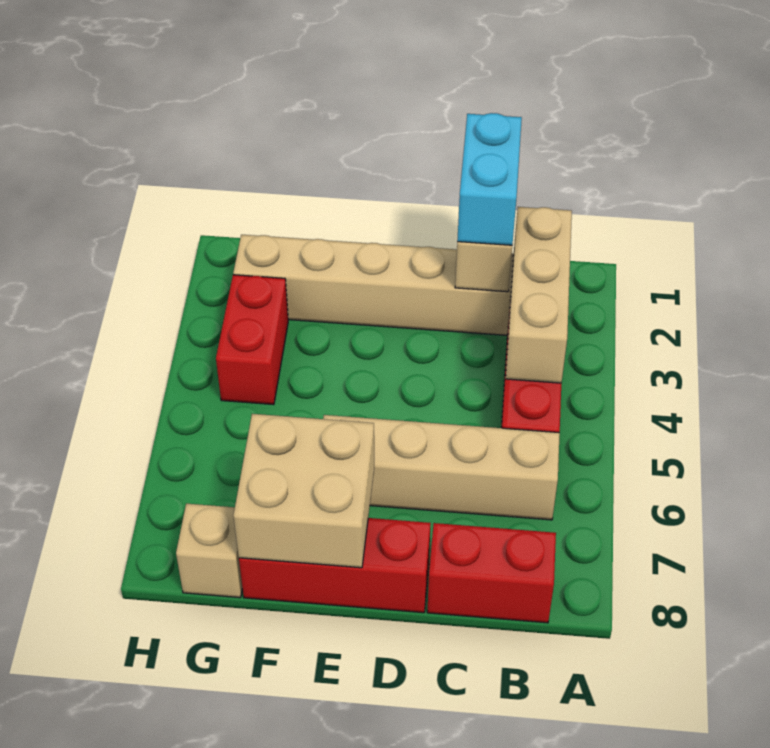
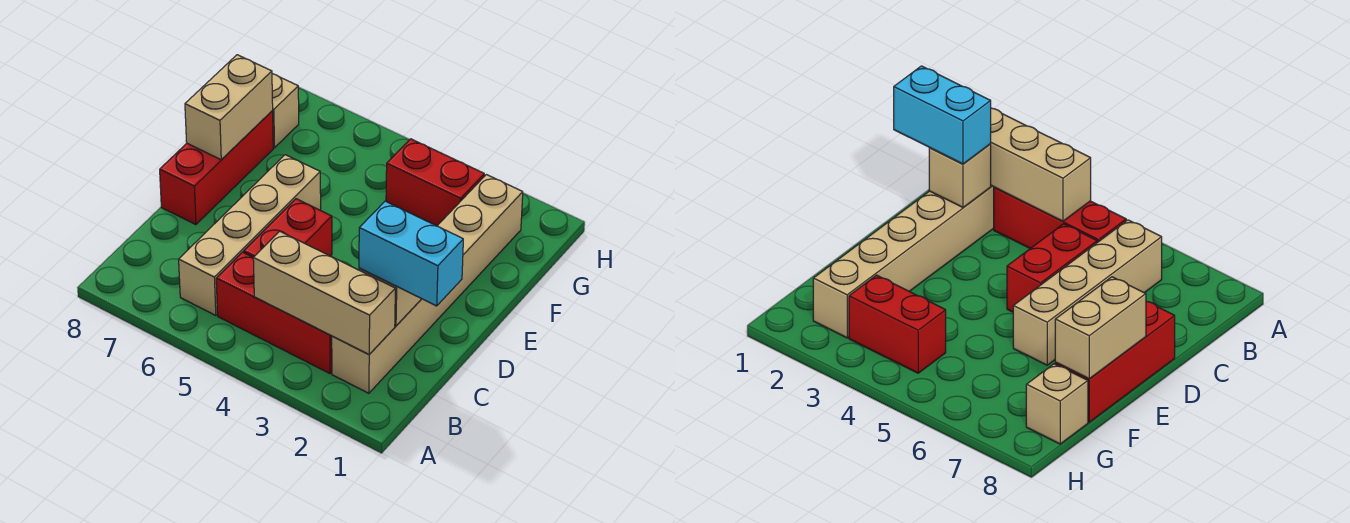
red 1x2 brick [427,523,556,623] -> red 1x2 brick moved to [244,199,332,257]
tan 2x2 brick [233,414,374,568] -> tan 1x2 brick [185,55,273,160]

